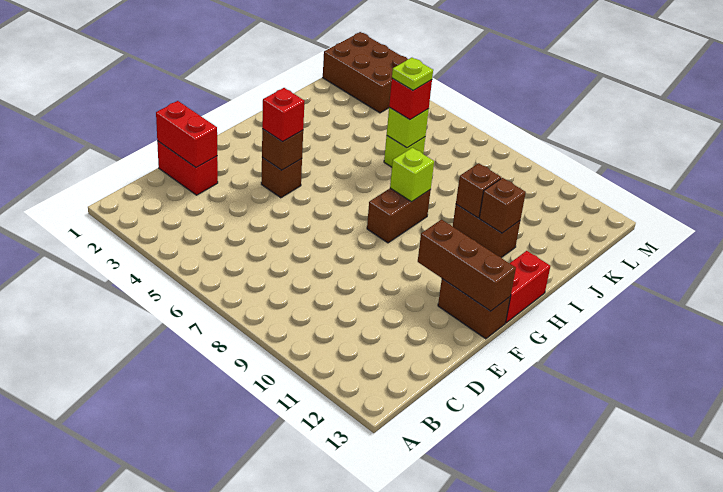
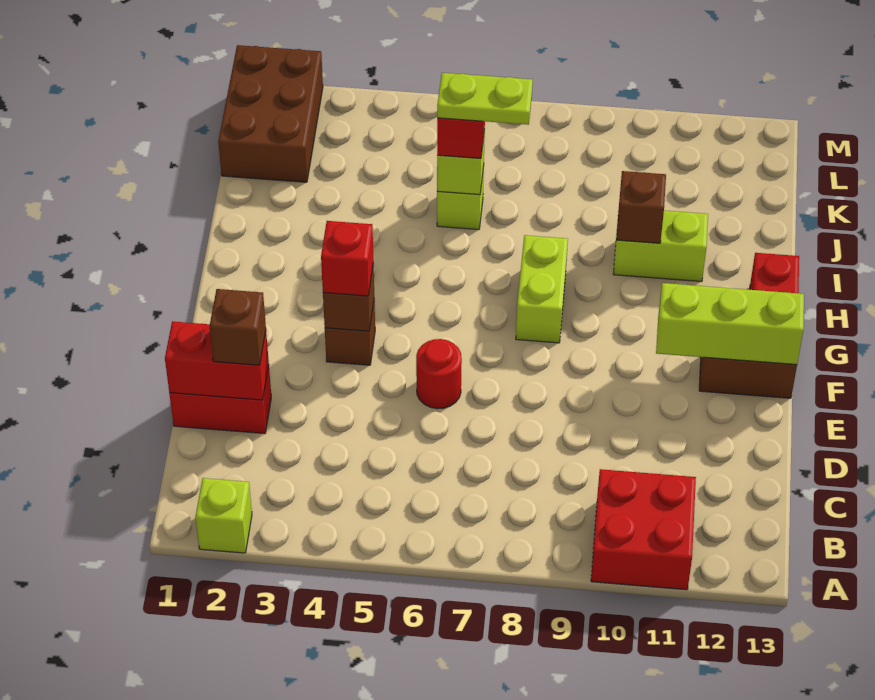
none -> red 2x2 brick [591,469,696,590]
none -> red 1x1 round brick [416,339,462,409]
brown 1x3 brick [418,219,516,311] -> lime 1x3 brick [656,283,804,365]
brown 1x2 brick [367,188,431,243] -> lime 1x2 brick [516,235,568,343]
lime 1x1 brick [390,148,434,202] -> lime 1x1 brick moved to [195,478,252,553]
brown 1x2 brick [453,204,520,258] -> lime 1x2 brick [613,210,708,282]
brown 1x1 brick [479,178,526,233] -> brown 1x1 brick moved to [210,289,266,365]
lime 1x1 plate [392,58,433,90] -> lime 1x2 plate [437,73,533,125]
brown 2x3 brick [323,32,408,113] -> brown 2x3 brick turned to [218,45,323,182]

